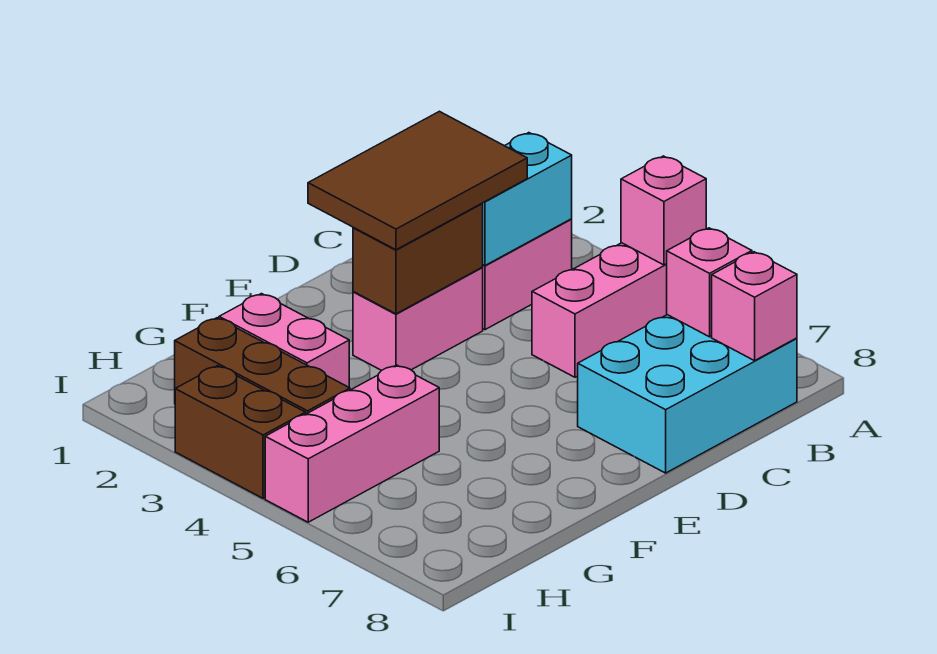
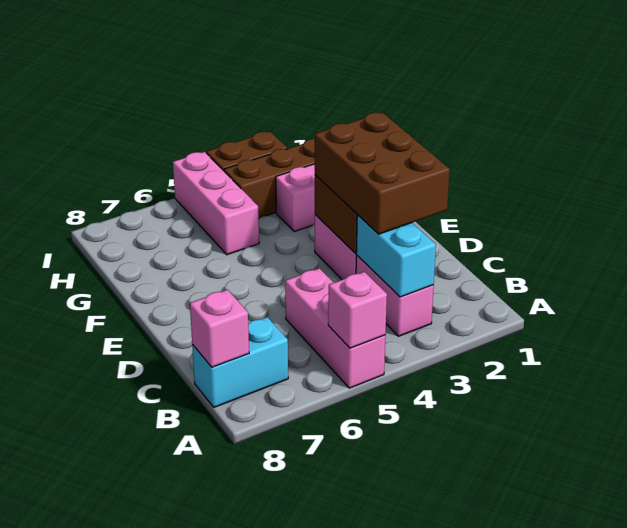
cyan 2x3 brick [578,315,797,473] -> cyan 1x2 brick [192,317,288,407]
pink 1x1 brick [667,228,752,337] -> none
brown 2x3 tile [308,111,527,250] -> brown 2x3 brick [315,112,450,234]

